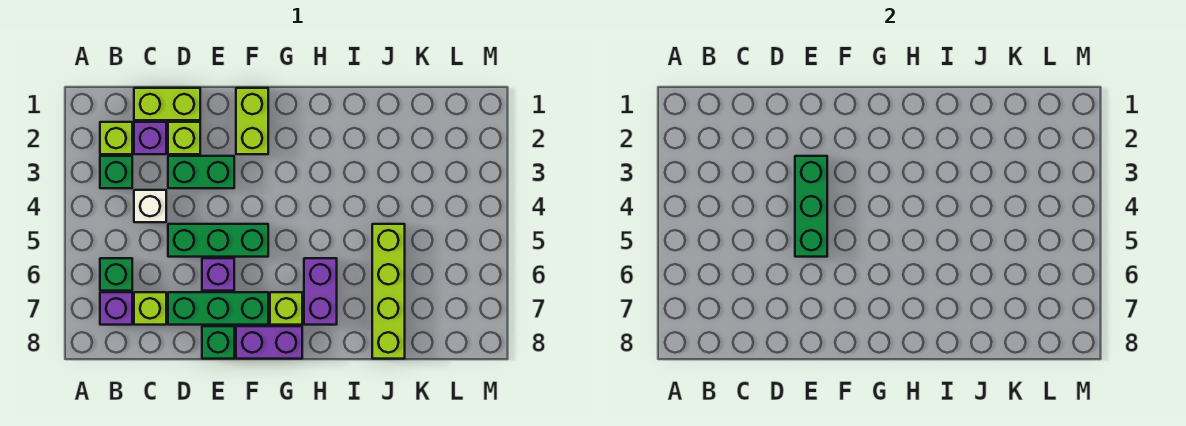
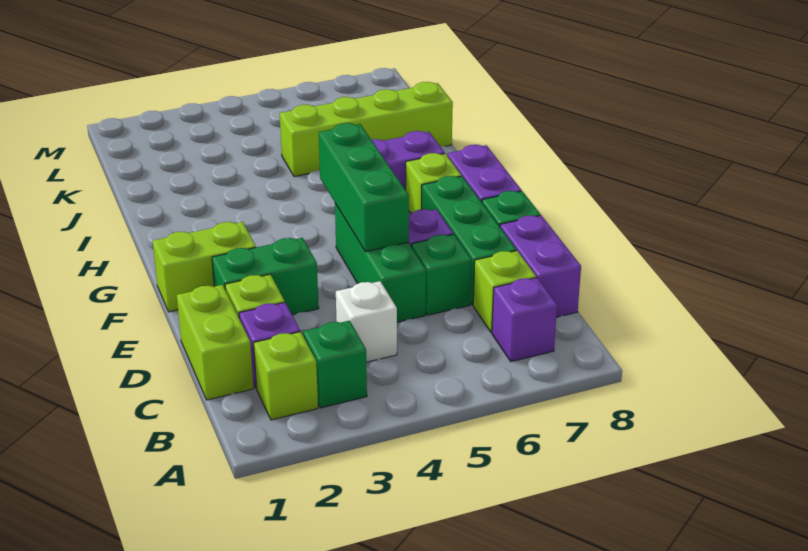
green 1x1 brick [100,258,132,291] -> green 1x1 brick moved to [412,234,472,315]
none -> purple 1x2 brick [500,215,581,317]
green 1x2 brick [168,156,234,188] -> green 1x2 brick turned to [212,238,319,315]
green 1x3 brick [795,156,827,257] -> green 1x3 brick turned to [319,123,409,252]

